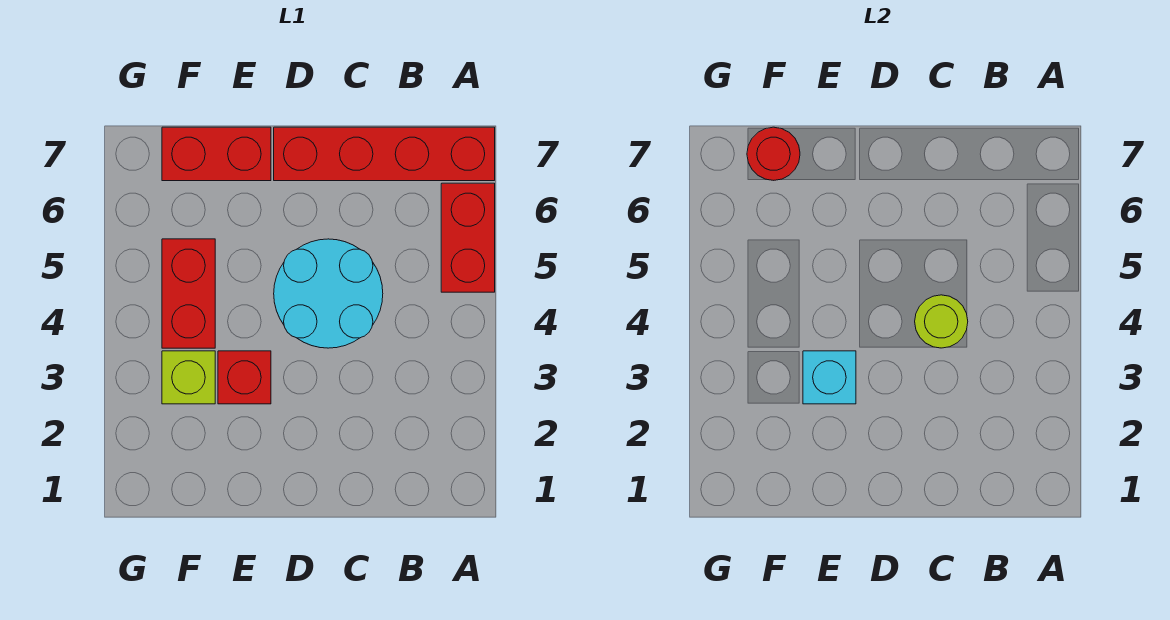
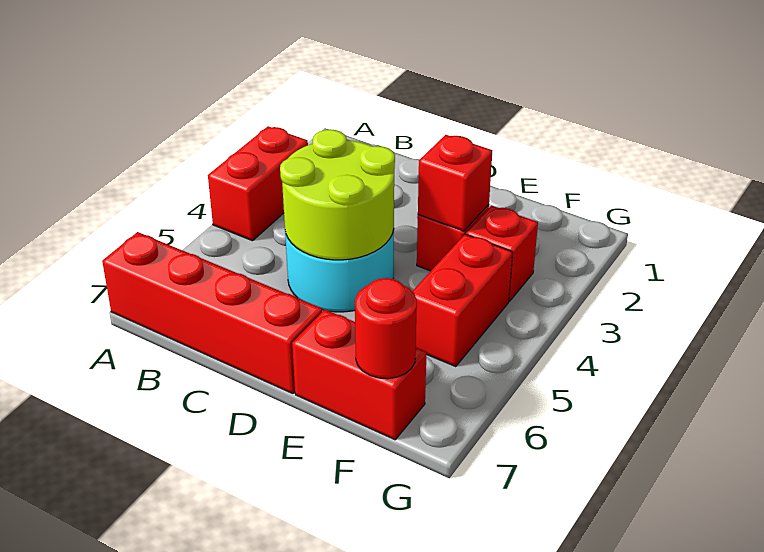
red 1x2 brick [441,183,495,292] -> red 1x2 brick moved to [208,126,308,241]
lime 1x1 round brick [915,295,968,348] -> lime 2x2 round brick [280,129,395,260]
cyan 1x1 brick [803,351,856,404] -> red 1x1 brick [418,135,492,231]
lime 1x1 brick [162,351,215,404] -> red 1x1 brick [466,206,538,301]

